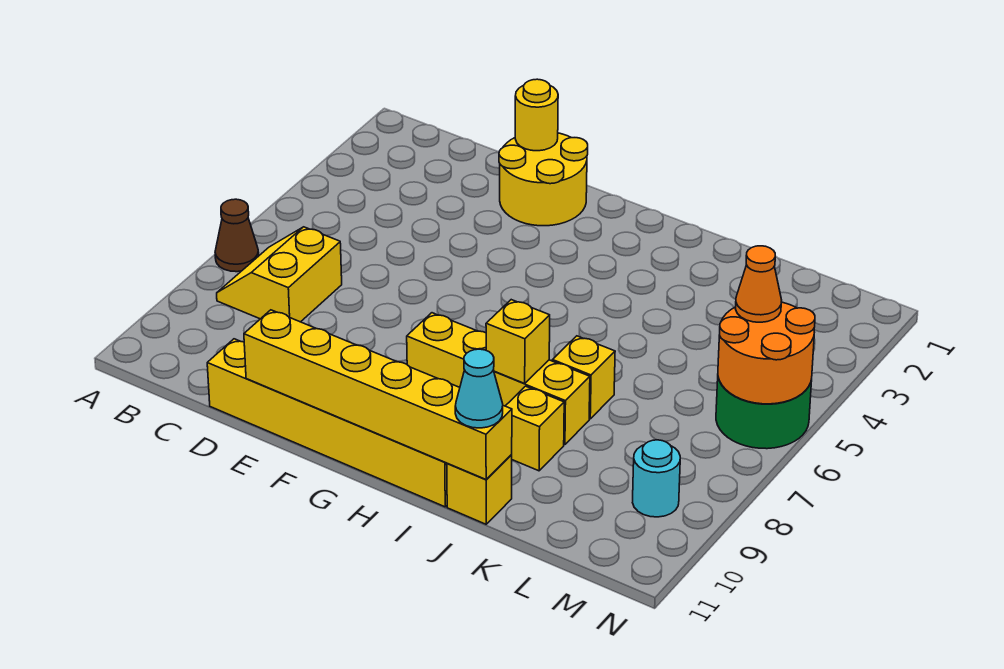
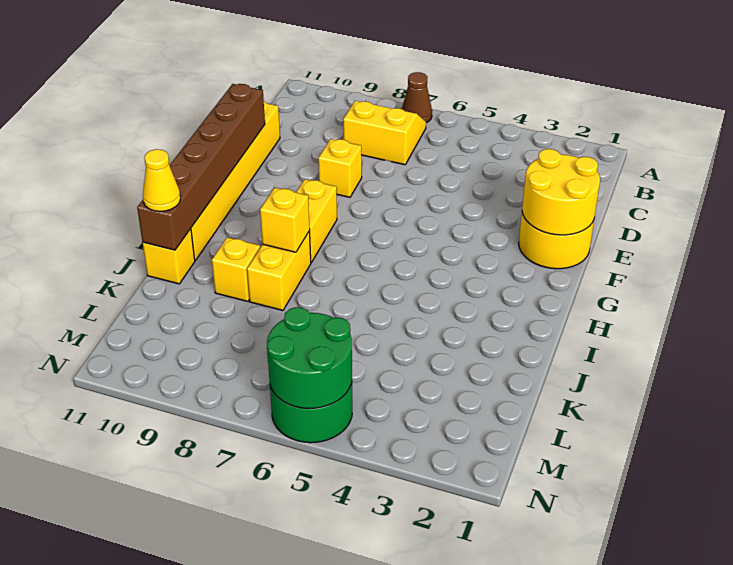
yellow 1x1 round brick [515,79,558,151] -> yellow 2x2 round brick [522,149,600,235]
yellow 1x6 brick [244,310,512,479] -> brown 1x6 brick [137,84,265,250]
yellow 1x1 brick [552,336,615,419] -> yellow 1x1 brick moved to [318,139,362,197]
cyan 1x1 cone [455,349,503,428] -> yellow 1x1 cone [143,149,180,211]
orange 2x2 round brick [718,302,815,404] -> green 2x2 round brick [267,307,352,409]
orange 1x1 cone [735,246,782,322] -> none
cyan 1x1 round brick [633,440,680,517] -> none

